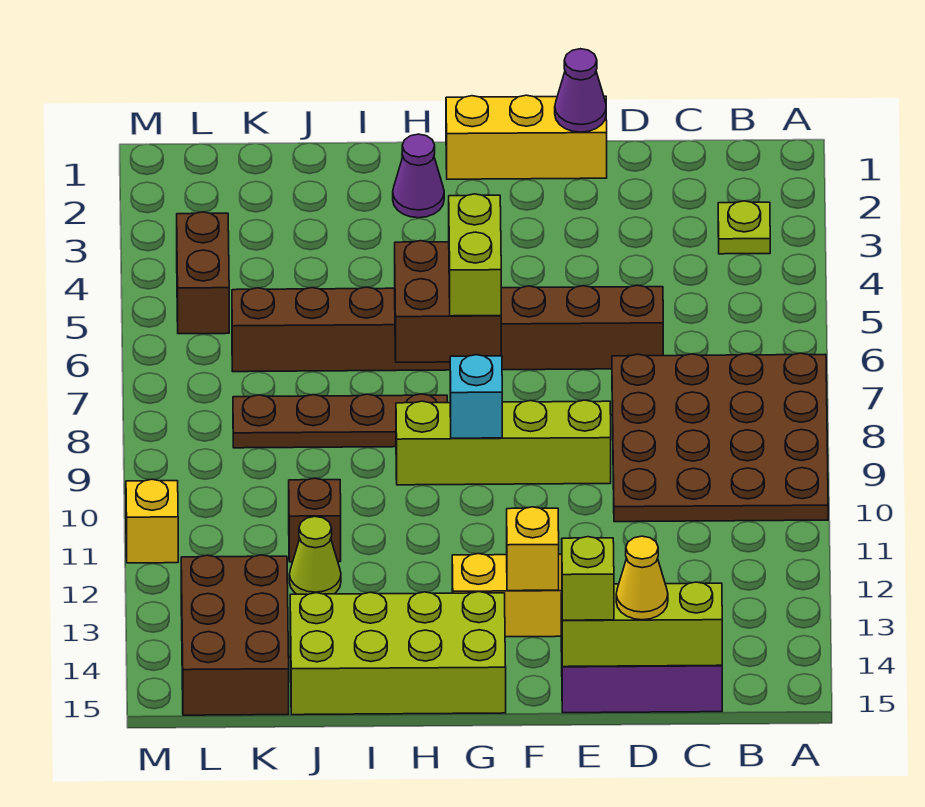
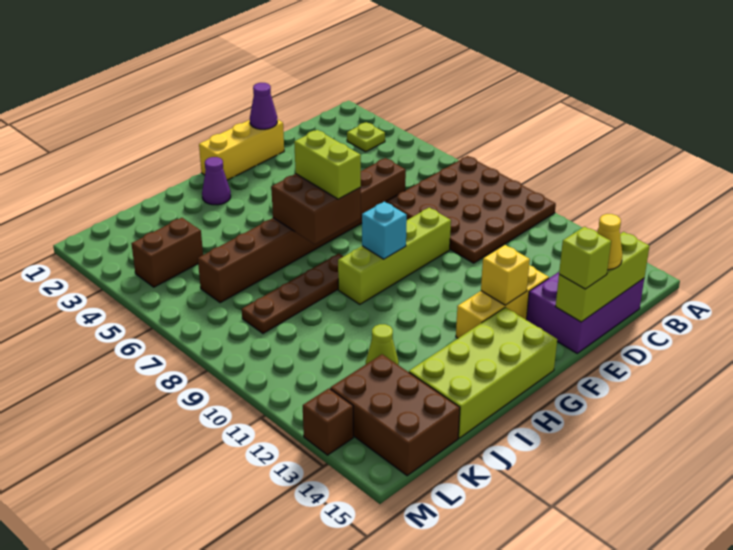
brown 1x1 brick [289,478,341,562] -> brown 1x1 brick moved to [303,388,353,455]
brown 1x2 brick [177,212,229,334] -> brown 1x2 brick turned to [131,218,203,287]
yellow 1x1 brick [126,479,178,563] -> none

